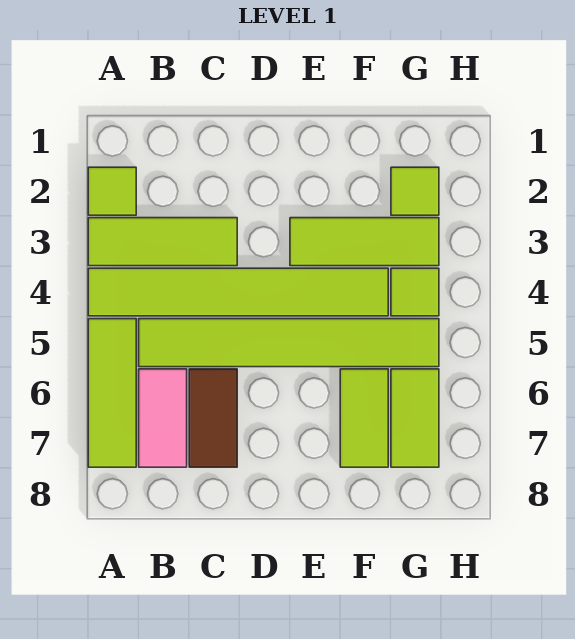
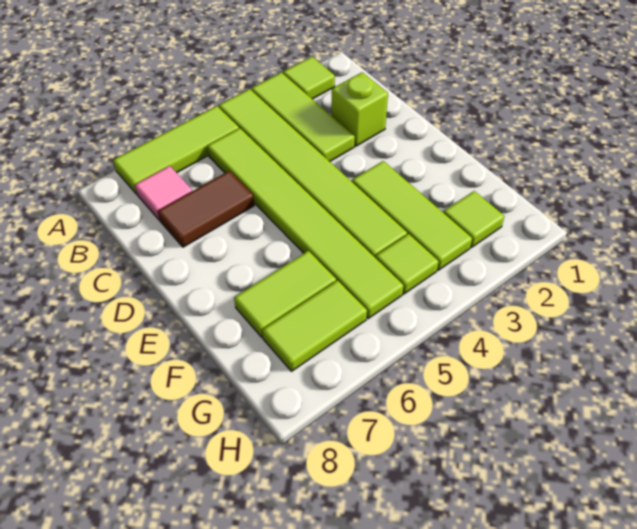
pink 1x2 tile [139,369,187,467] -> pink 1x1 tile [135,166,192,220]
none -> lime 1x1 brick [331,72,388,146]

